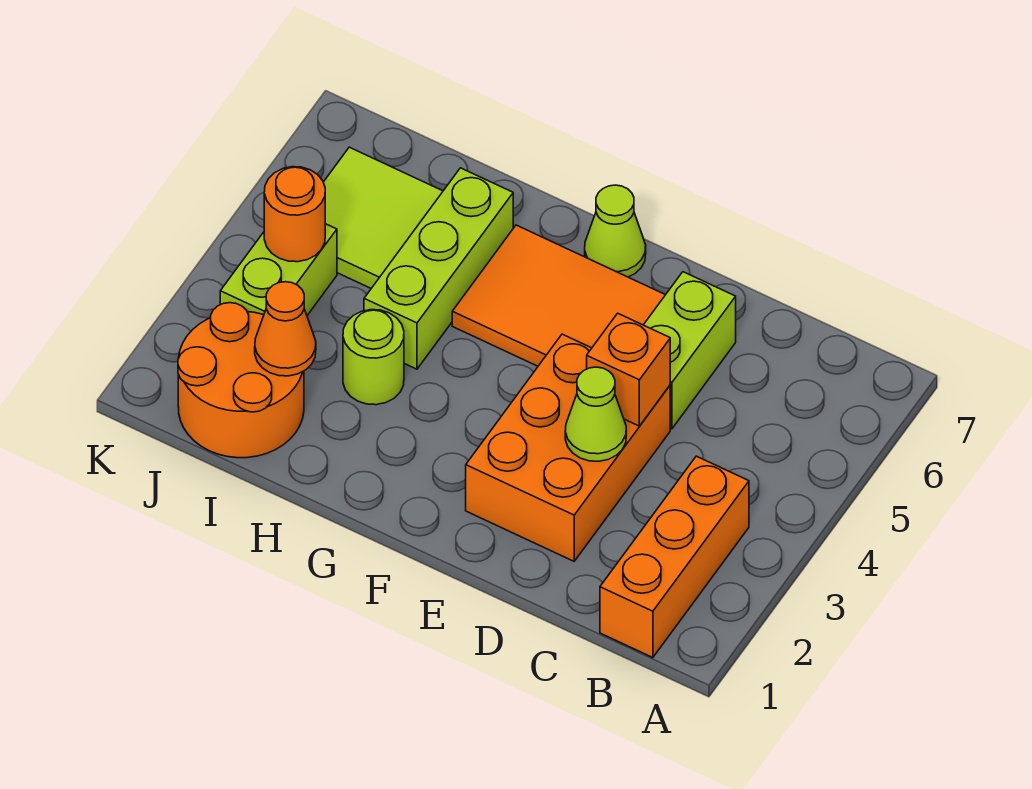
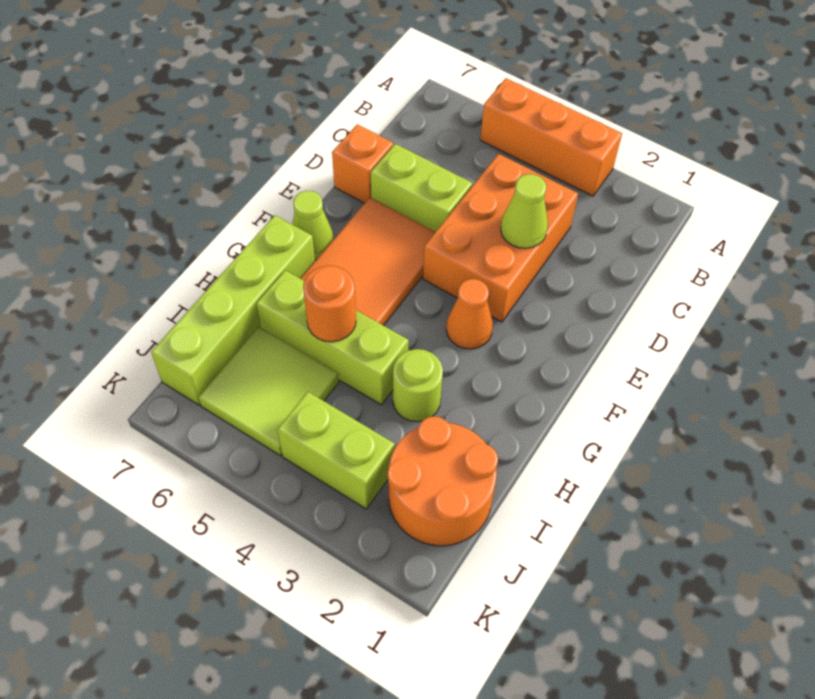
orange 1x3 brick [600,456,749,658] -> orange 1x3 brick moved to [480,78,622,196]
orange 2x3 brick [466,334,670,561] -> orange 2x3 brick turned to [423,154,578,322]
orange 1x1 brick [587,313,670,426] -> orange 1x1 brick moved to [332,124,393,203]
none -> lime 1x4 brick [151,215,315,405]
orange 1x1 cone [255,282,316,376] -> orange 1x1 cone moved to [446,279,493,349]
orange 1x1 round brick [264,167,325,262] -> orange 1x1 round brick moved to [303,266,356,342]

